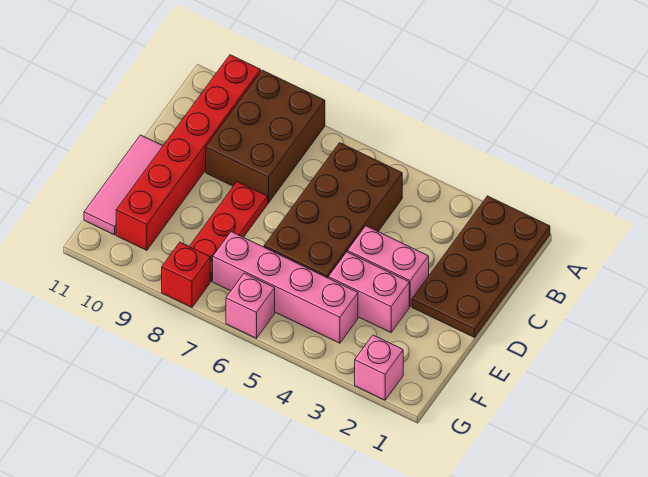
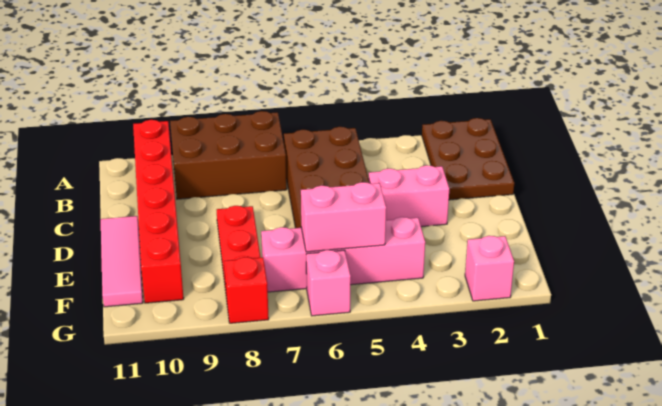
brown 2x4 plate [412,196,550,337] -> brown 2x3 plate [422,118,514,200]
brown 2x3 brick [206,70,325,203] -> brown 2x3 brick turned to [170,111,287,199]
pink 1x2 brick [328,252,409,332] -> pink 1x2 brick moved to [301,182,386,252]

